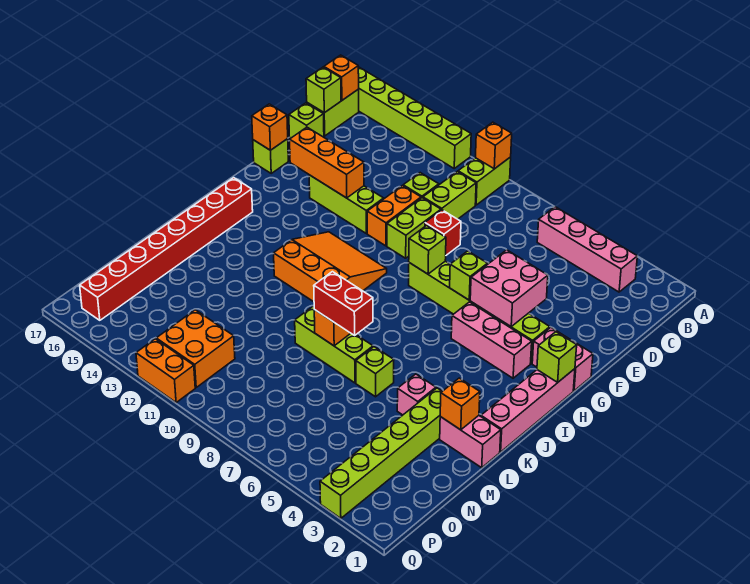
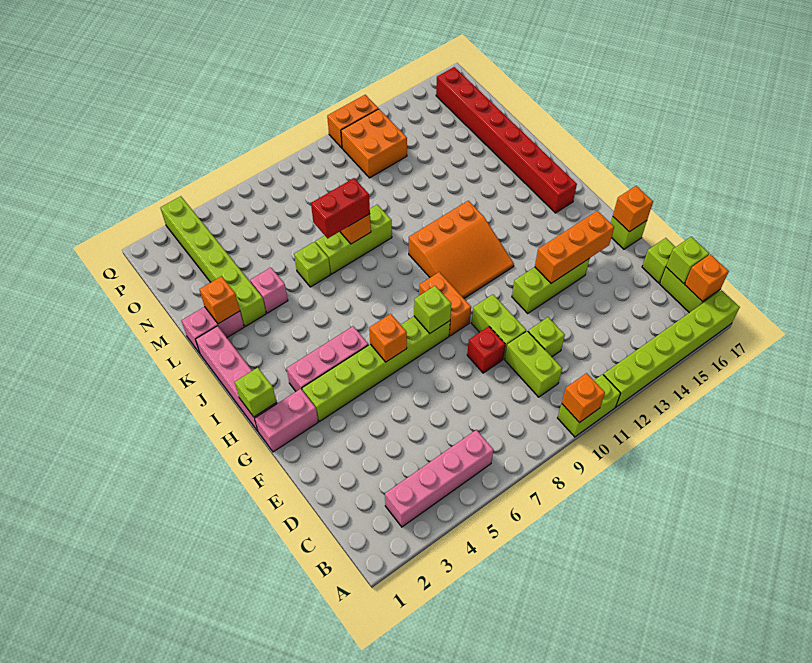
lime 1x2 brick [458,157,511,205] -> lime 1x2 brick turned to [558,374,620,437]
orange 1x2 brick [367,186,421,246] -> orange 1x2 brick moved to [419,272,471,336]
pink 2x2 brick [470,250,548,326] -> none
lime 1x1 brick [450,251,488,300] -> orange 1x1 brick [369,314,407,362]

